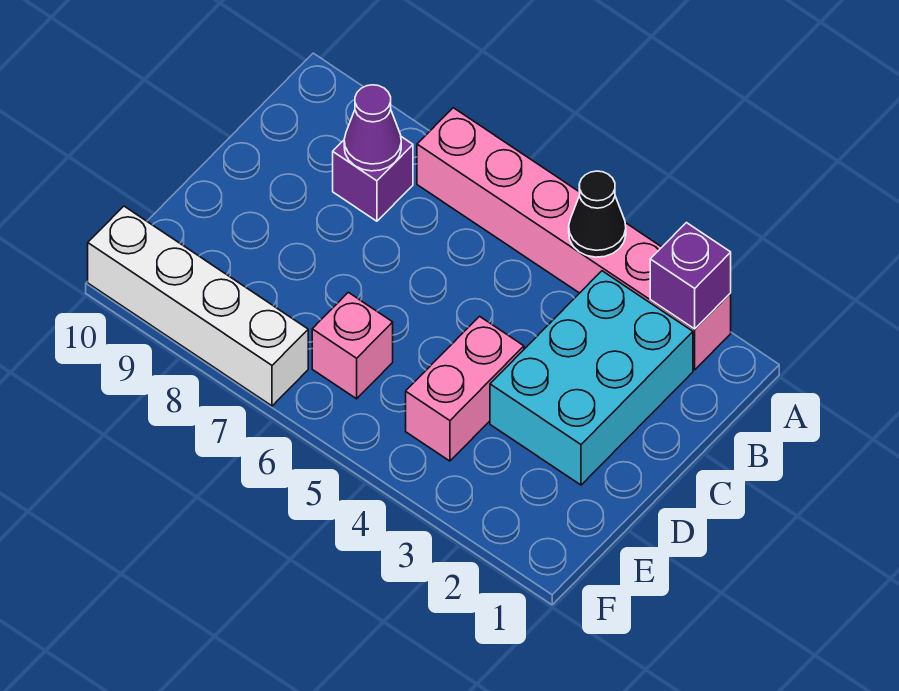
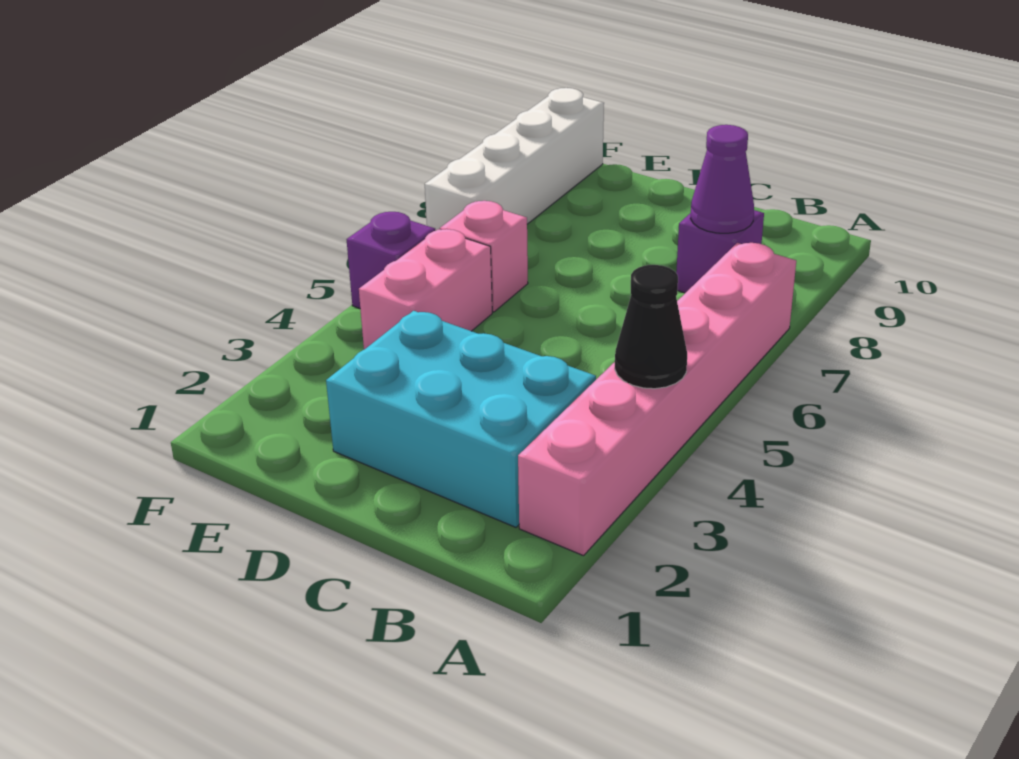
purple 1x1 brick [650,223,731,329] -> purple 1x1 brick moved to [347,212,435,308]
pink 1x2 brick [406,316,524,461] -> pink 1x2 brick turned to [359,229,492,350]

